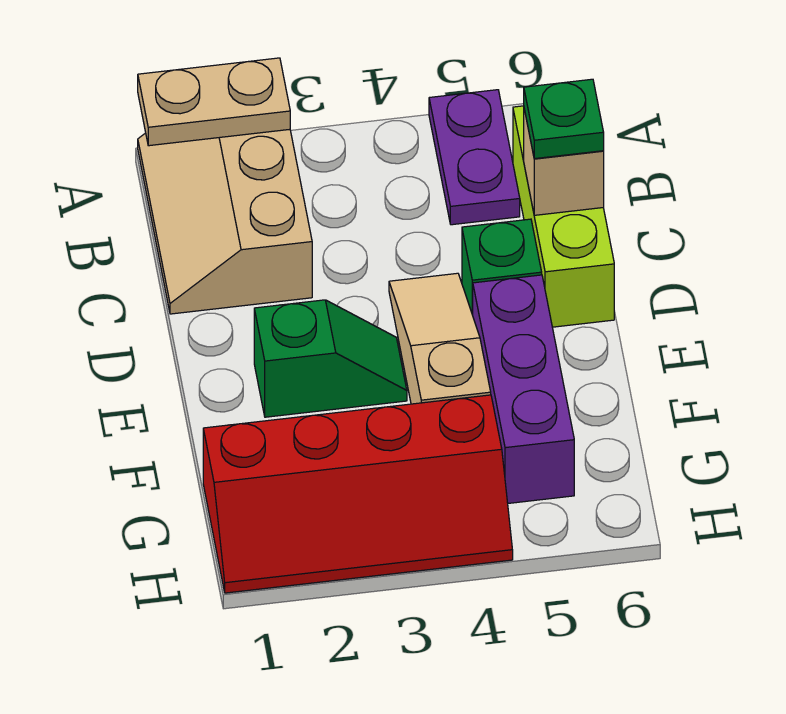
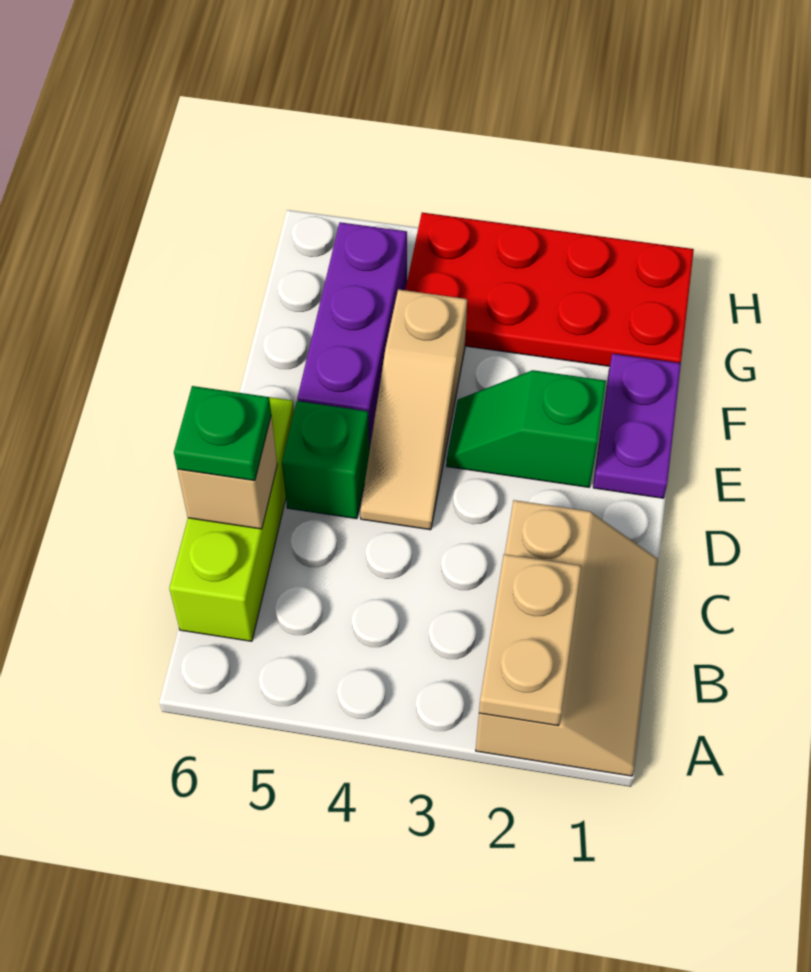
tan 1x2 plate [138,58,290,146] -> tan 1x2 plate turned to [479,554,581,726]
purple 1x2 plate [429,90,520,225] -> purple 1x2 plate moved to [593,354,681,498]
red 2x4 slope [203,395,513,593] -> red 2x4 plate [405,213,694,366]

